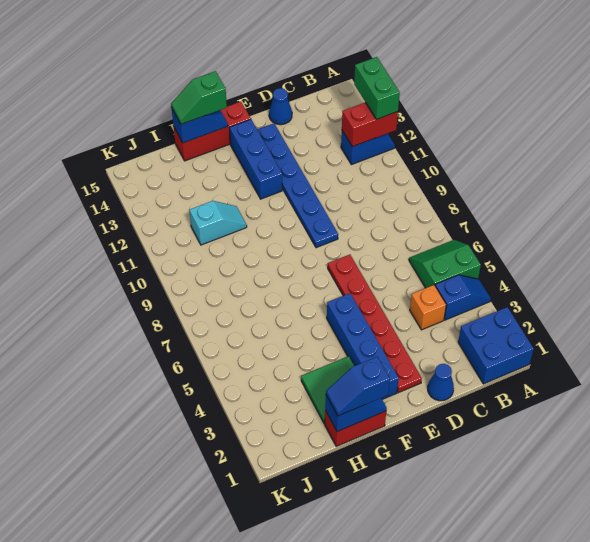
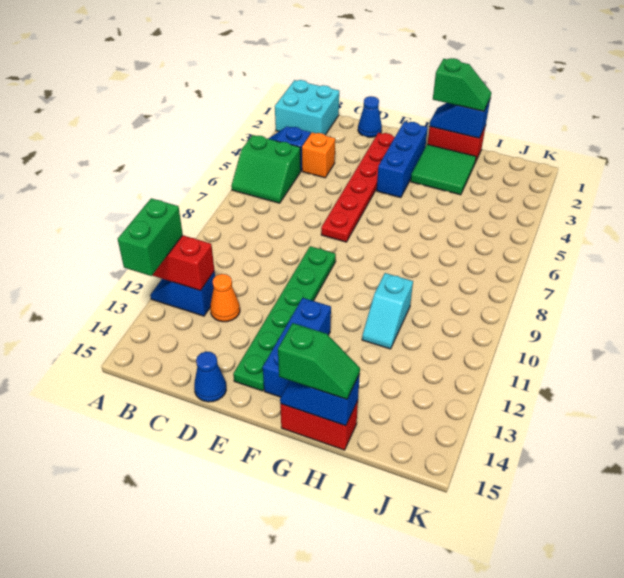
blue 2x2 brick [458,307,534,384] -> cyan 2x2 brick [275,80,339,135]
none -> orange 1x1 cone [210,274,240,322]
blue 1x6 plate [257,123,338,248] -> green 1x6 plate [233,246,336,391]
blue 1x4 brick [327,293,399,399] -> blue 1x3 brick [377,121,428,198]
red 1x3 brick [174,102,251,161] -> red 1x2 brick [280,401,358,450]
blue 1x2 slope [326,357,390,416] -> green 1x2 slope [433,58,491,111]
cyan 1x2 slope [190,201,247,245] -> cyan 1x2 slope turned to [362,273,413,349]

